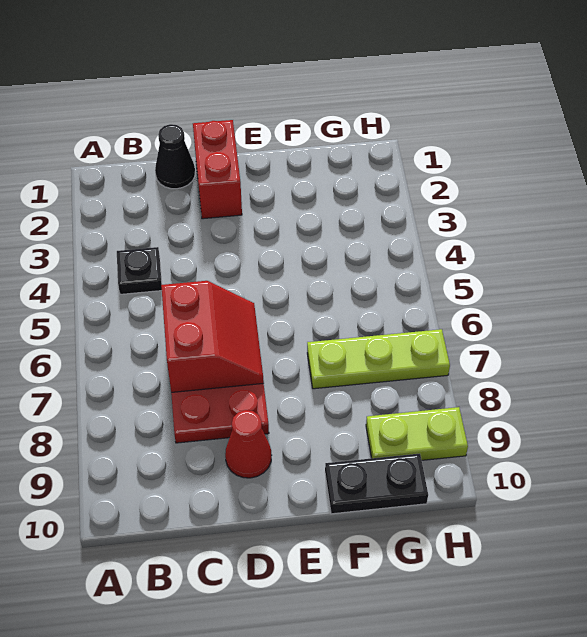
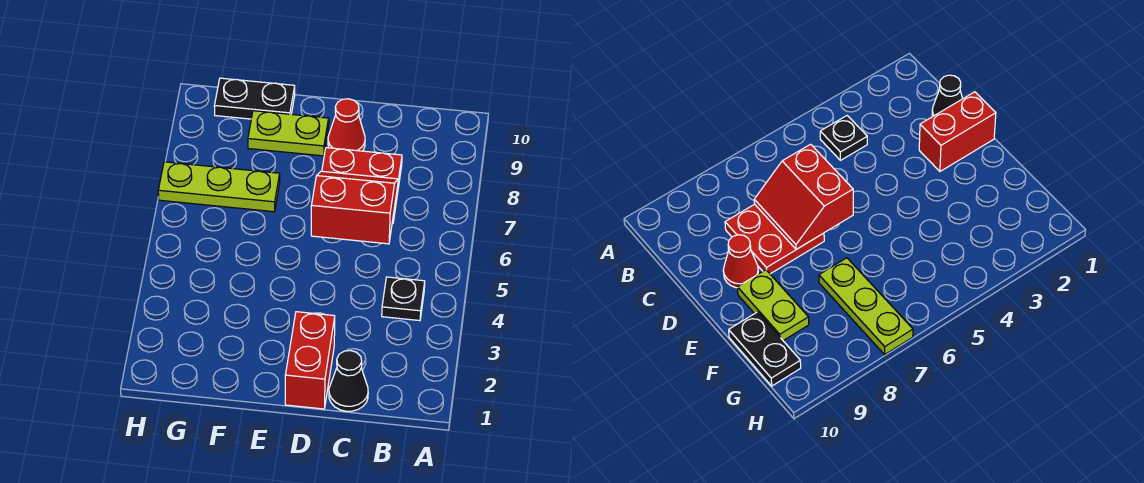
red 2x2 slope [161,281,264,392] -> red 2x2 slope turned to [311,171,398,244]
lime 1x2 plate [366,407,468,460] -> lime 1x2 plate moved to [248,111,329,156]

